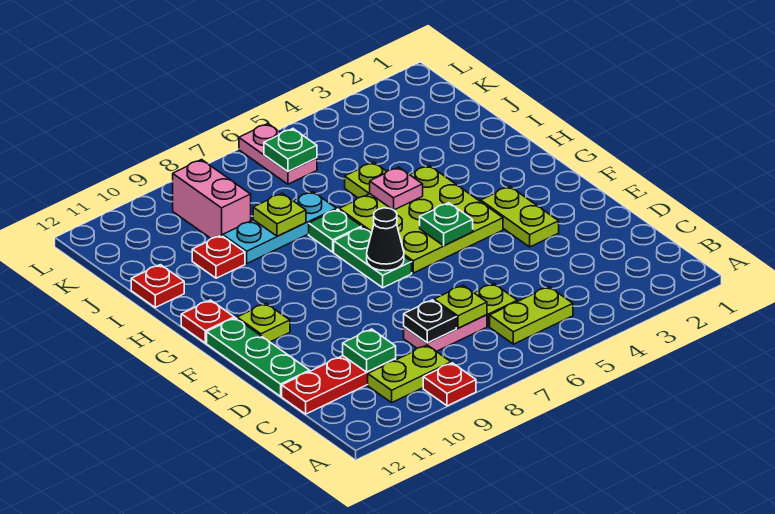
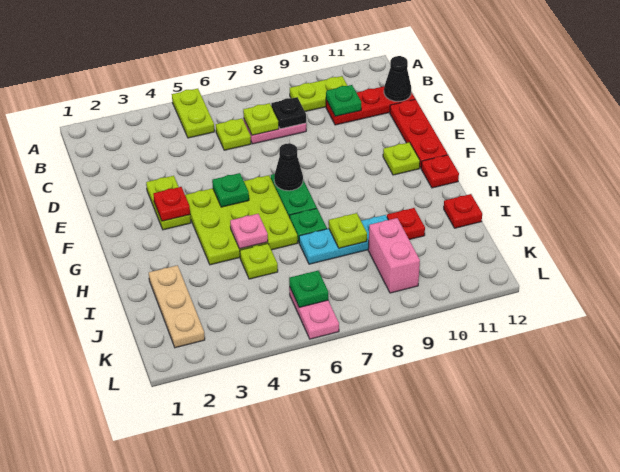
red 1x1 plate [423,363,476,406] -> red 1x1 plate moved to [153,187,190,221]
lime 1x2 plate [490,287,573,344] -> lime 1x2 plate turned to [172,89,214,138]
none -> black 1x1 cone [384,56,411,102]
green 1x3 plate [207,318,310,396] -> red 1x3 plate [390,99,448,168]
none -> tan 1x3 plate [149,265,205,348]

